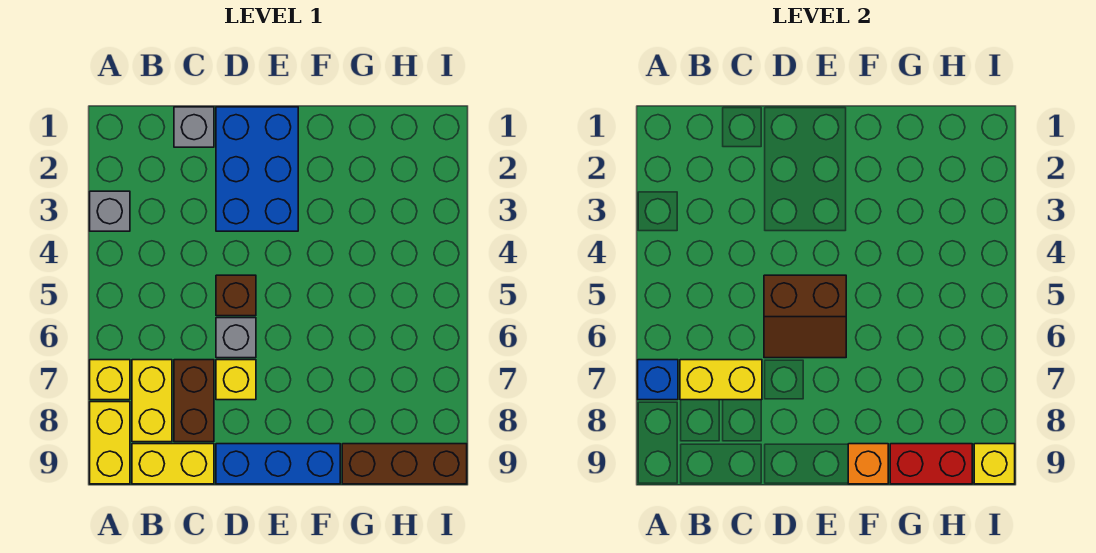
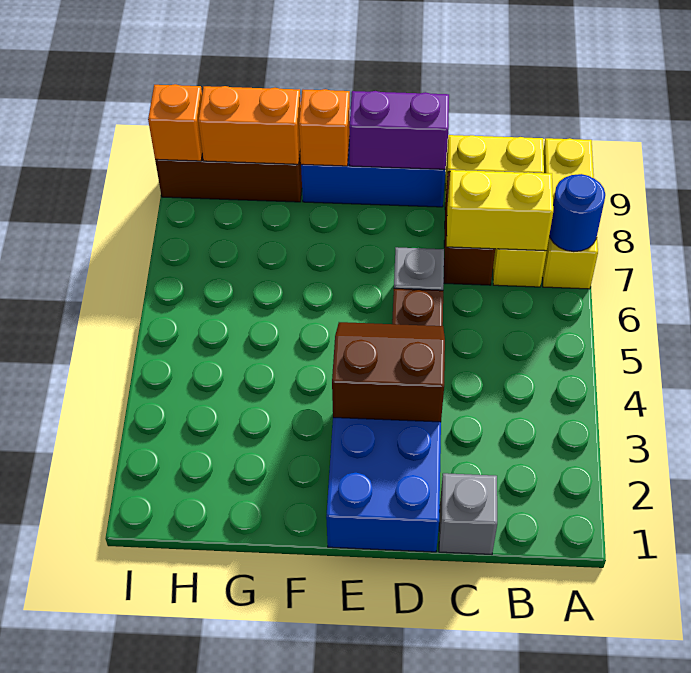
grey 1x1 brick [90,191,130,231] -> none
blue 1x1 brick [638,360,678,400] -> blue 1x1 round brick [549,174,605,252]
brown 2x2 slope [764,275,846,358] -> brown 2x2 slope moved to [332,322,445,422]
yellow 1x1 brick [216,360,256,400] -> none
none -> purple 1x2 brick [349,91,449,169]
red 1x2 brick [890,444,972,484] -> orange 1x2 brick [198,86,301,164]
yellow 1x1 brick [974,444,1015,484] -> orange 1x1 brick [148,84,202,161]

